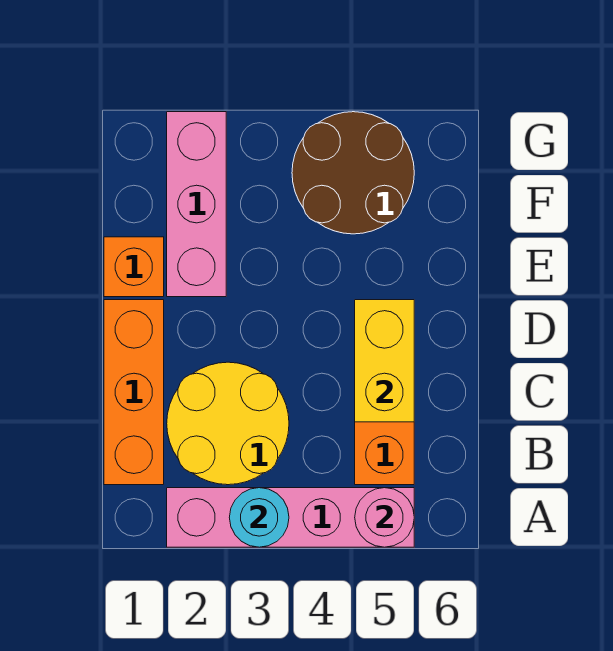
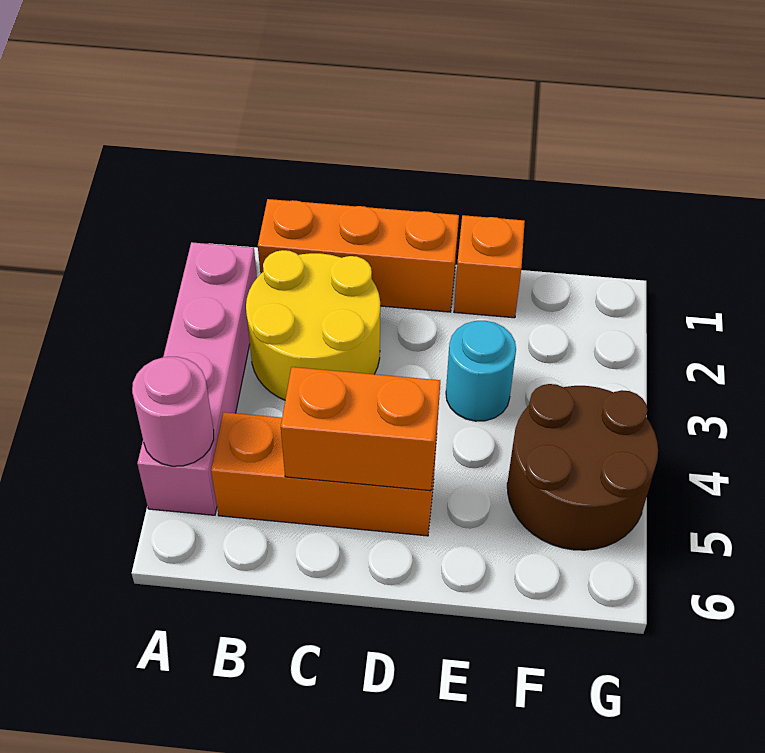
cyan 1x1 round brick [229,488,289,547] -> cyan 1x1 round brick moved to [446,321,516,421]
yellow 1x2 brick [355,300,414,422] -> orange 1x2 brick [281,367,440,491]
pink 1x3 brick [167,112,226,297] -> none

